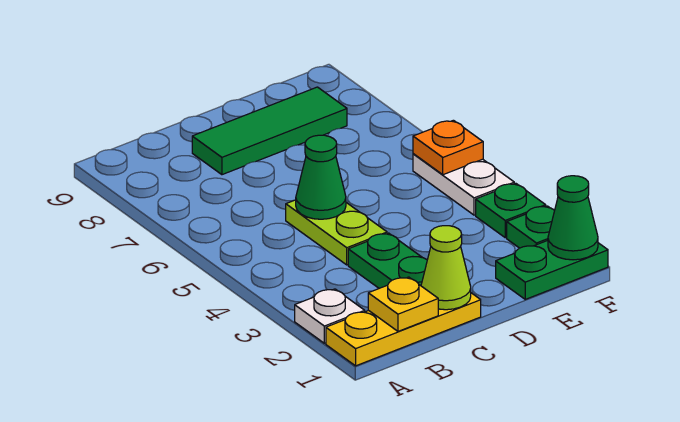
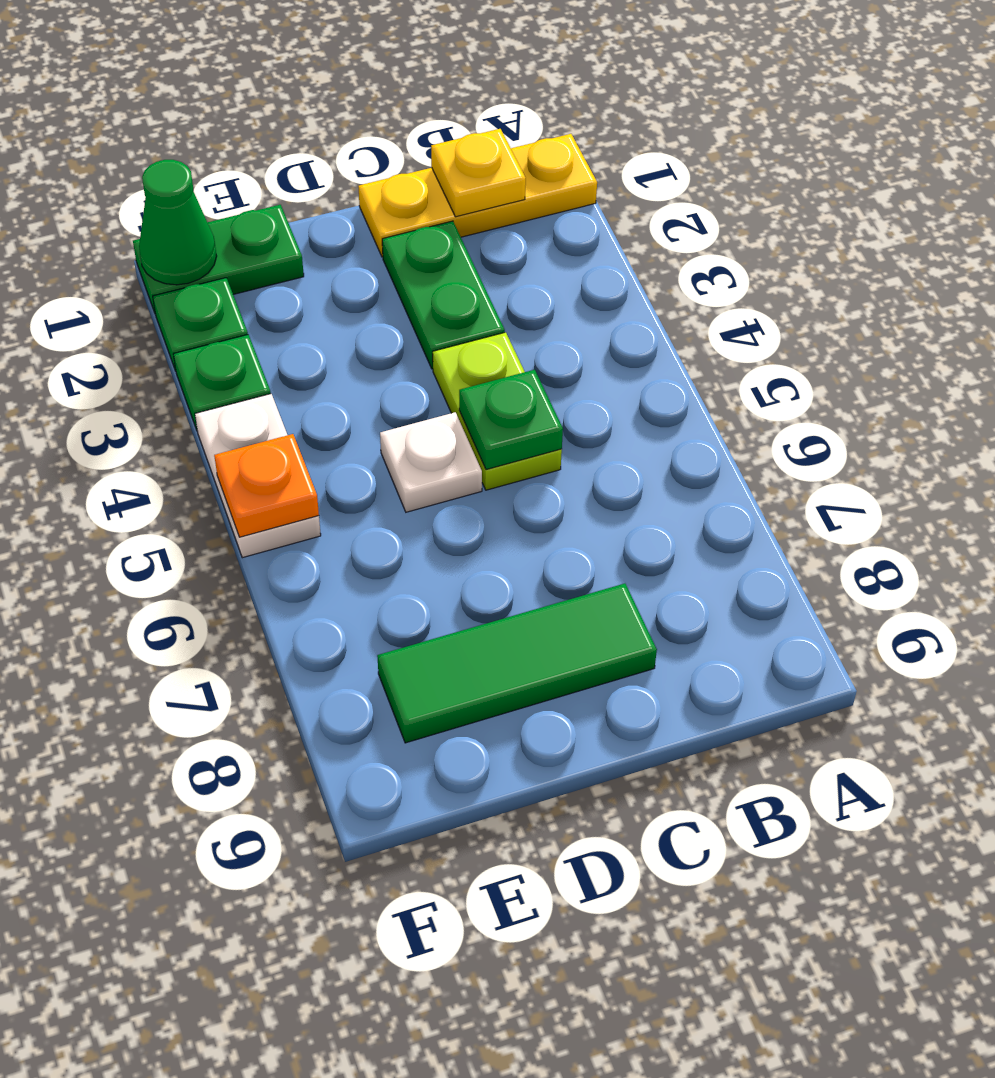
white 1x1 plate [295,289,365,343] -> white 1x1 plate moved to [380,412,482,512]
lime 1x1 cone [421,226,471,310] -> none
green 1x1 cone [296,135,346,219] -> green 1x1 plate [459,370,563,470]

